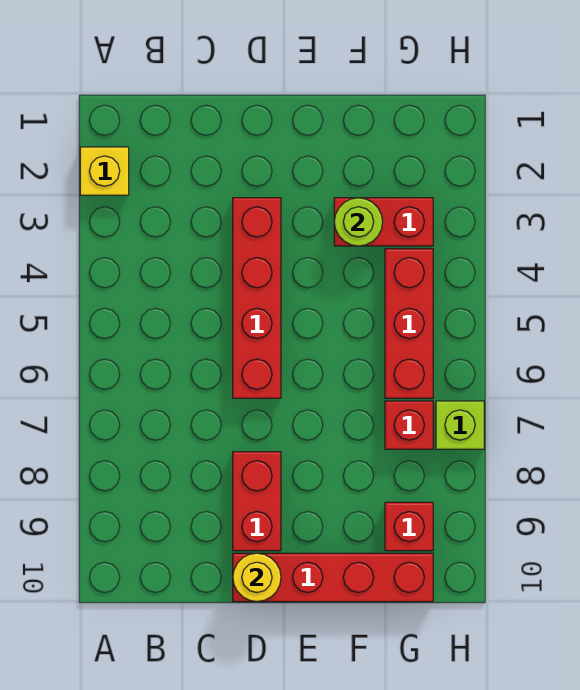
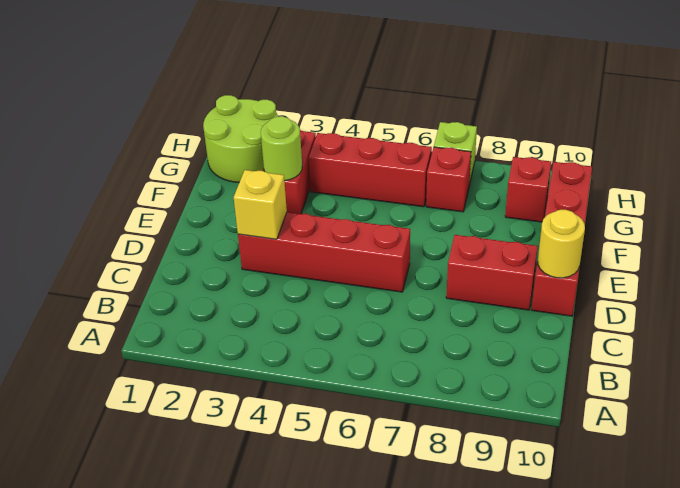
yellow 1x1 brick [80,147,129,195] -> yellow 1x1 brick moved to [234,170,287,239]
none -> lime 2x2 round brick [203,95,278,182]

